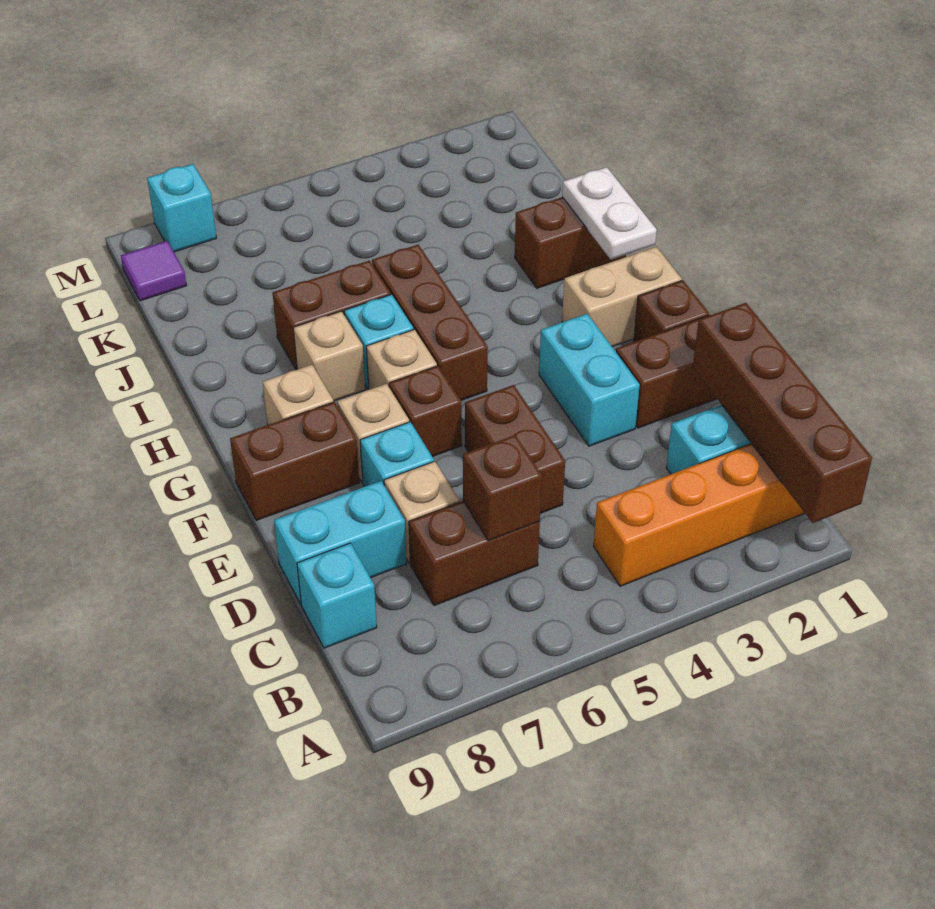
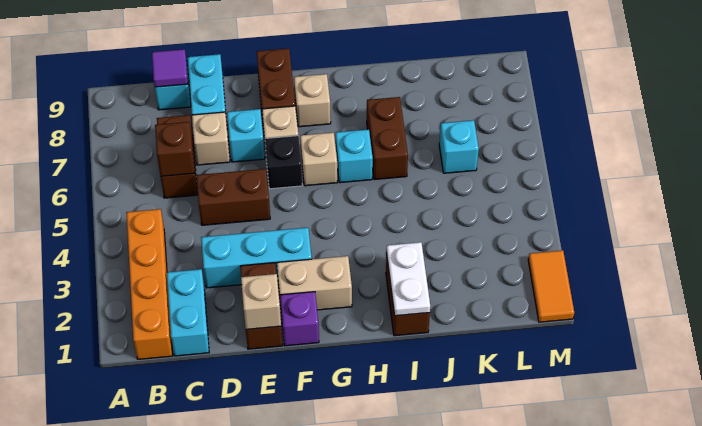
brown 1x4 brick [693,303,872,523] -> none
cyan 1x2 brick [539,314,640,446] -> cyan 1x3 brick [201,228,312,288]
brown 1x1 brick [634,280,709,342] -> purple 1x1 brick [280,292,319,346]
brown 1x1 brick [389,366,462,457] -> black 1x1 brick [265,136,303,189]
tan 1x2 brick [562,247,682,347] -> tan 1x2 brick turned to [277,256,352,310]
brown 1x3 brick [372,245,488,400] -> none
white 1x2 plate [562,167,657,260] -> white 1x2 plate turned to [386,242,430,316]
tan 1x1 brick [293,311,365,401] -> tan 1x1 brick moved to [241,274,281,329]
purple 1x1 tile [121,241,187,301] -> purple 1x1 tile moved to [152,49,188,87]
none -> orange 1x2 tile [528,250,574,322]
cyan 1x1 brick [147,164,216,252] -> cyan 1x1 brick moved to [439,120,479,173]

